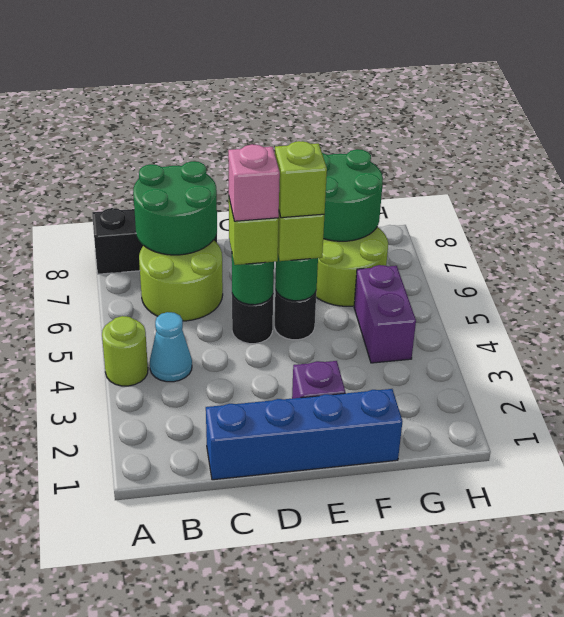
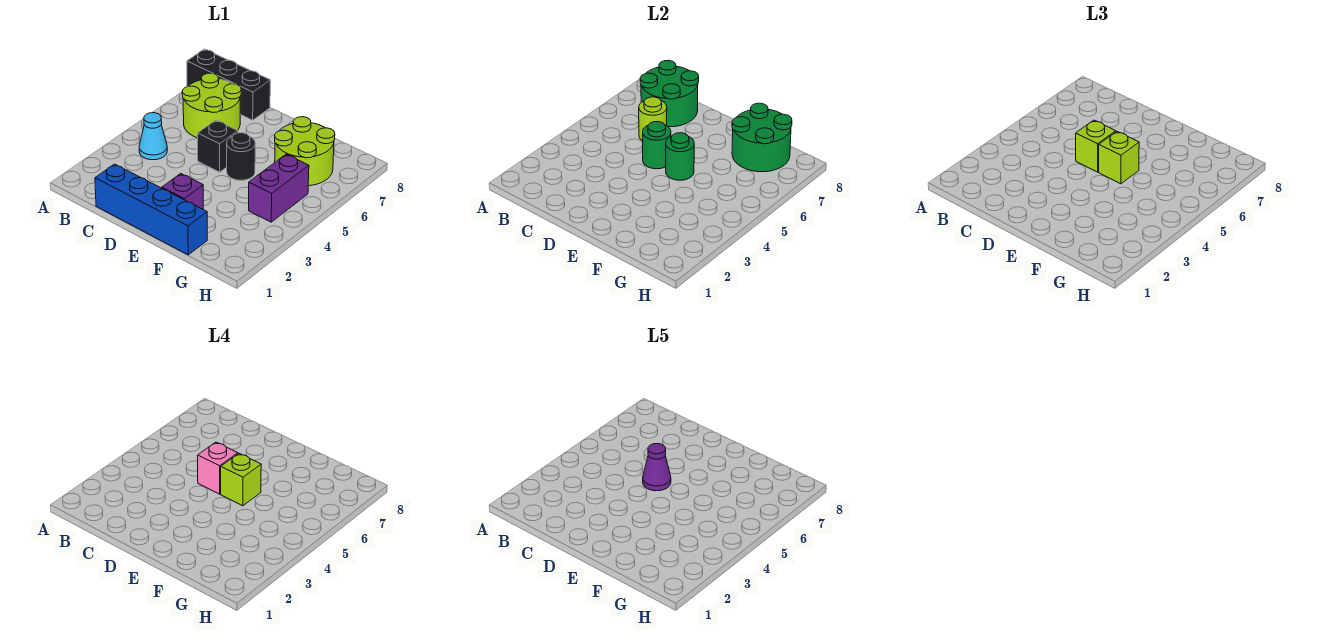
lime 1x1 round brick [102,316,148,386] -> lime 1x1 round brick moved to [639,97,667,141]
black 1x1 round brick [232,294,273,344] -> black 1x1 brick [198,120,238,172]
none -> purple 1x1 cone [643,444,671,491]

